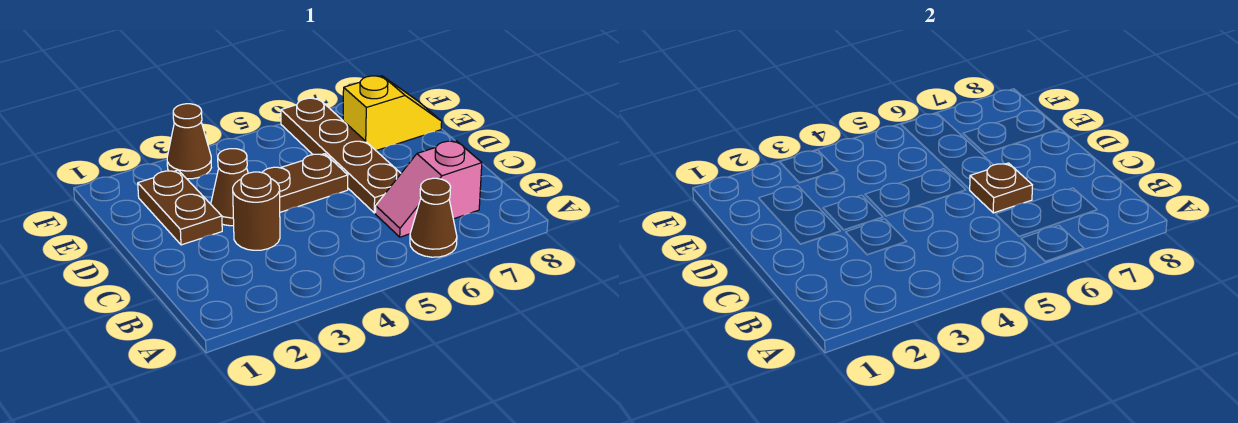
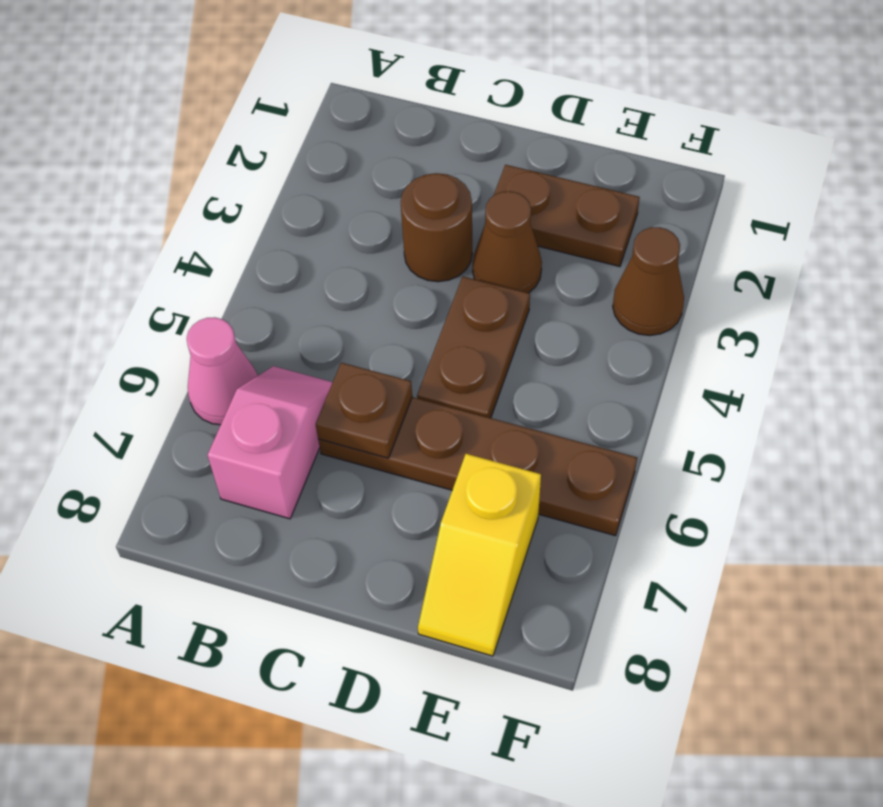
brown 1x1 cone [410,178,457,257] -> pink 1x1 cone [187,317,258,425]

